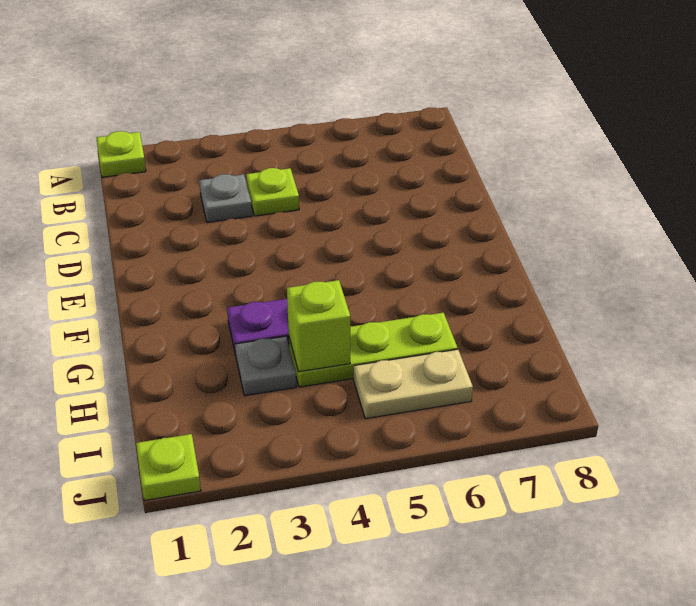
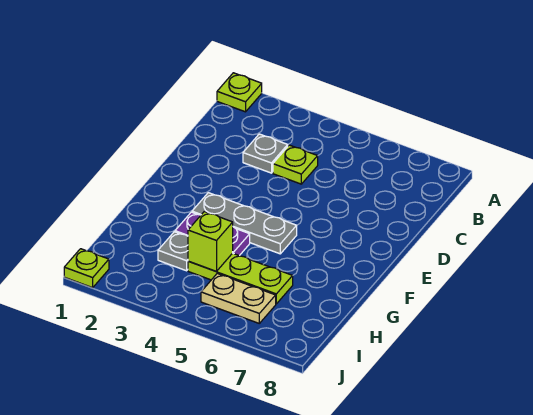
none -> grey 1x3 plate [192,193,297,254]

